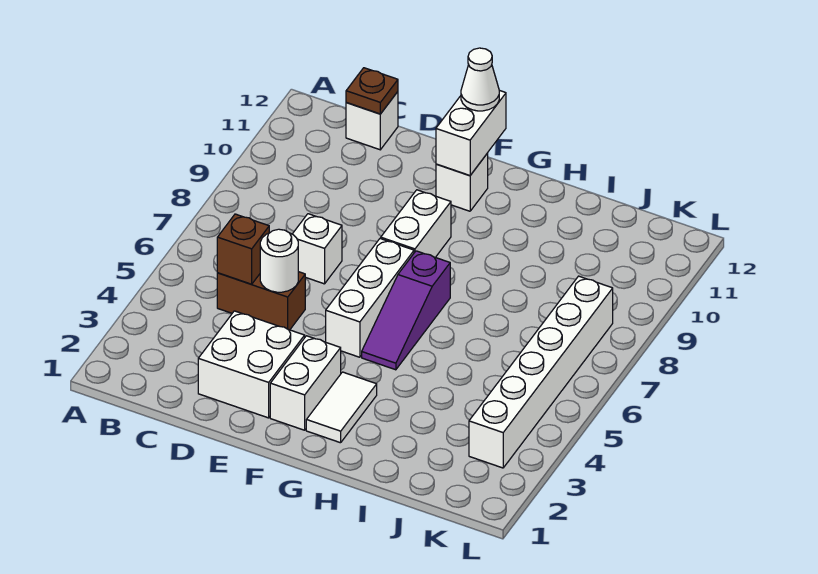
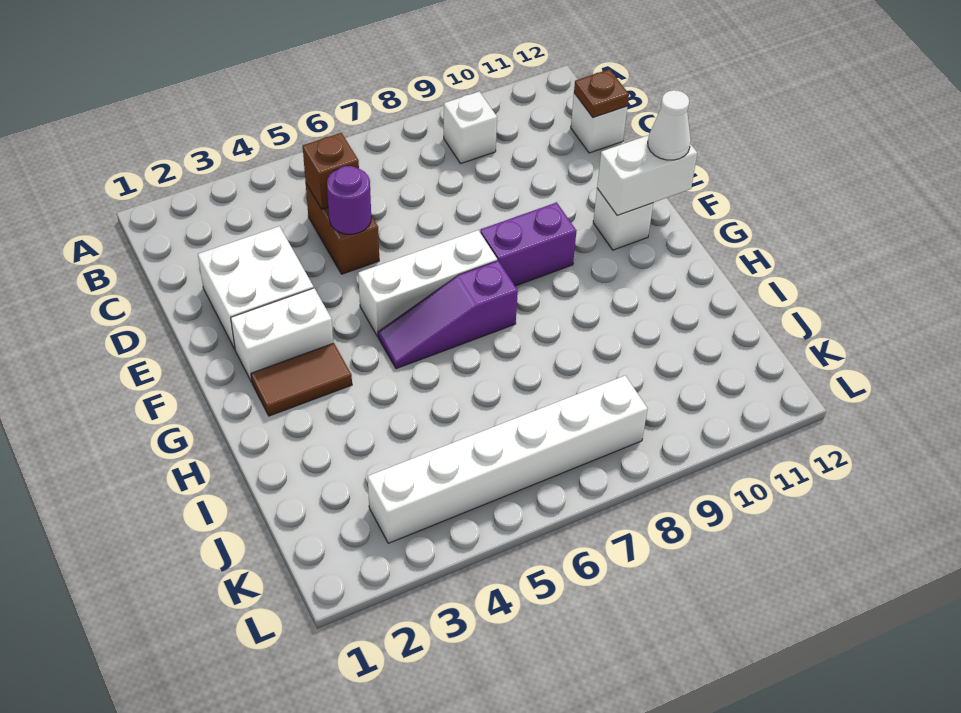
white 1x1 round brick [260,229,298,292] -> purple 1x1 round brick [327,166,371,234]
white 1x1 brick [293,214,342,284] -> white 1x1 brick moved to [444,92,497,163]
white 1x2 brick [381,190,451,257] -> purple 1x2 brick [480,202,576,286]
white 1x2 tile [306,372,377,443] -> brown 1x2 tile [251,343,352,416]

